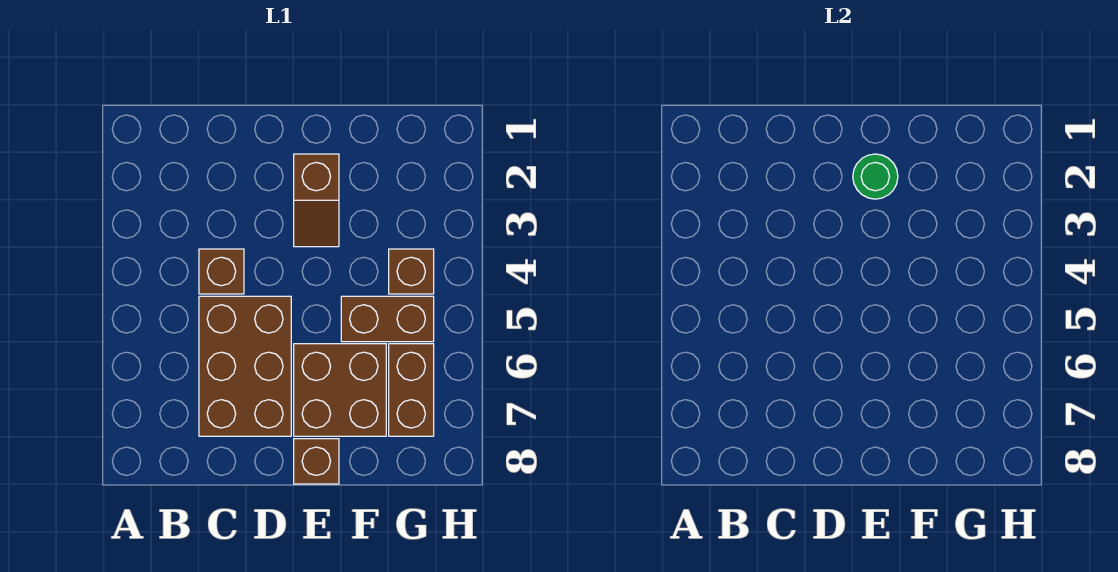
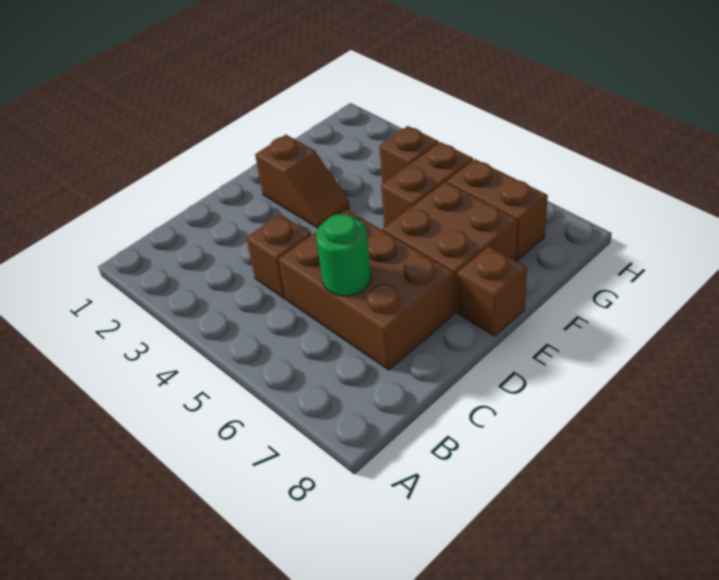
green 1x1 round brick [853,154,898,199] -> green 1x1 round brick moved to [316,214,371,296]

